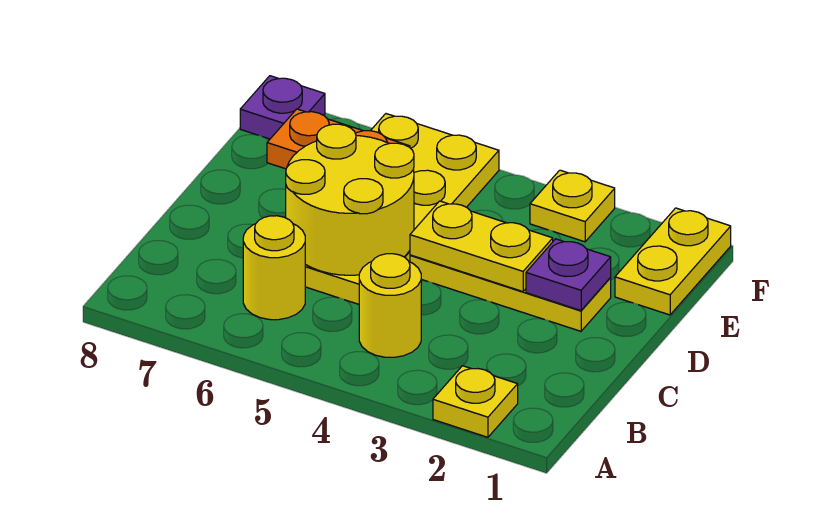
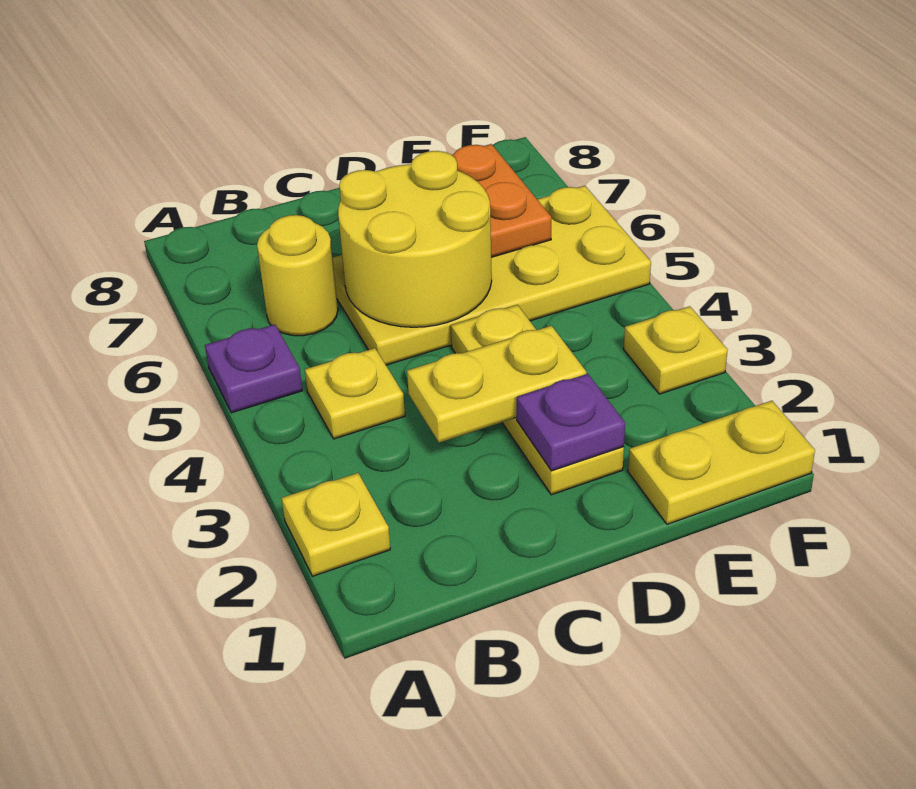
yellow 1x1 round brick [359,254,421,357] -> yellow 1x1 plate [305,348,405,439]
yellow 1x2 plate [410,201,553,292] -> yellow 1x2 plate turned to [407,326,586,442]
purple 1x1 plate [240,76,325,139] -> purple 1x1 plate moved to [205,324,303,413]

